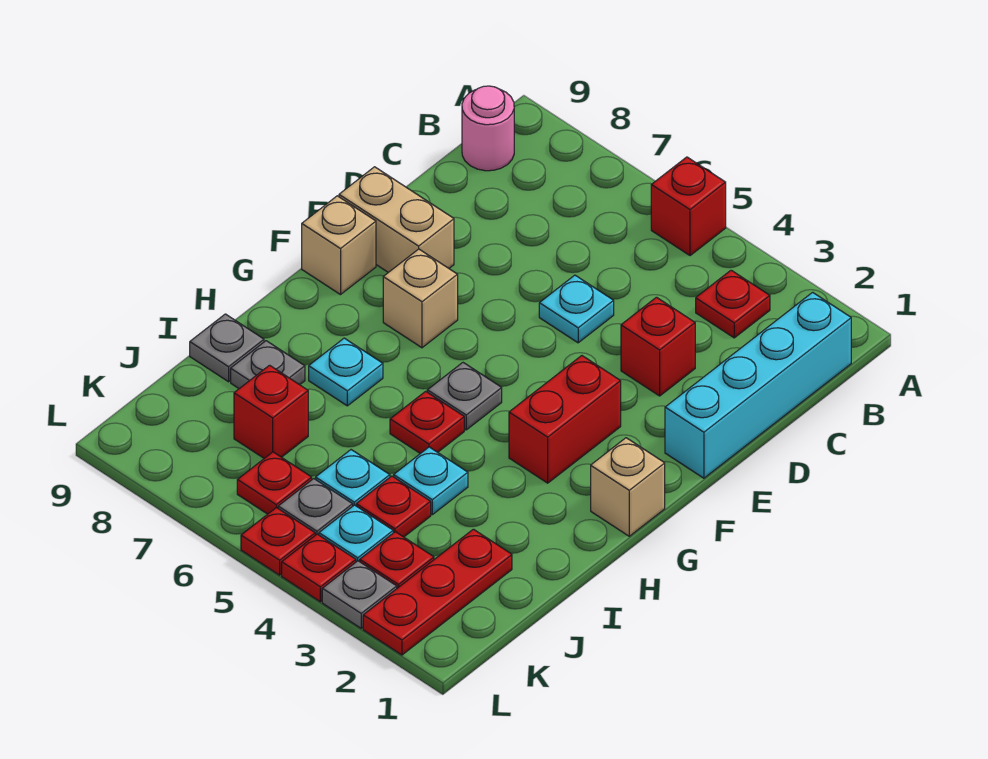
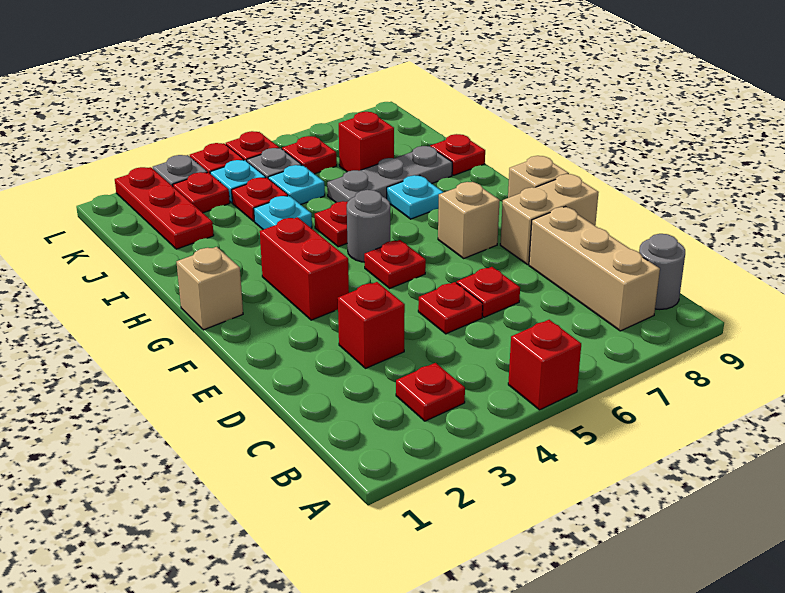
cyan 1x4 brick [665,292,851,478] -> none
none -> tan 1x3 brick [529,207,660,331]
pink 1x1 round brick [462,86,514,171] -> grey 1x1 round brick [639,234,685,310]
cyan 1x1 plate [539,275,614,343] -> red 1x1 plate [418,282,483,334]
none -> red 1x1 plate [457,267,520,317]
none -> red 1x1 plate [364,240,426,288]
grey 1x1 plate [427,363,502,430] -> grey 1x1 round brick [347,190,390,262]
grey 1x1 plate [231,341,305,389] -> grey 1x3 plate [327,146,452,203]
grey 1x1 plate [190,314,264,382] -> red 1x1 plate [430,134,485,175]

